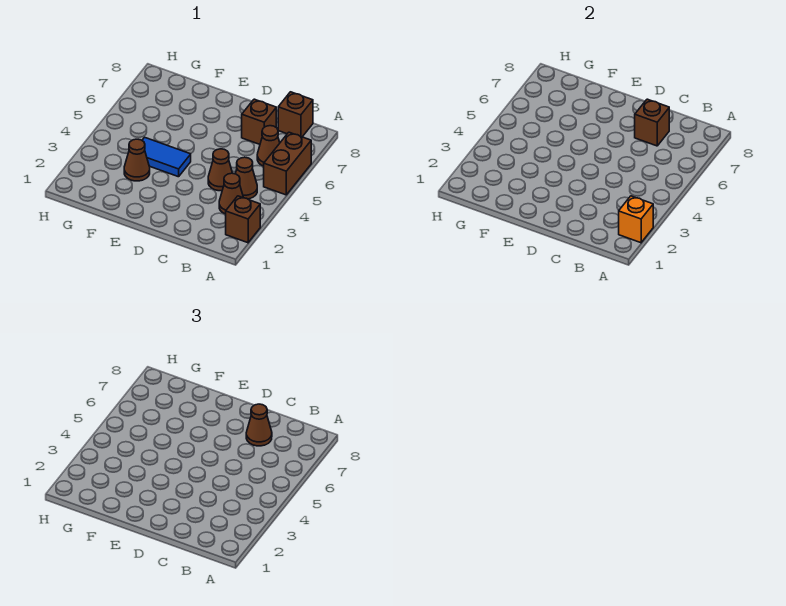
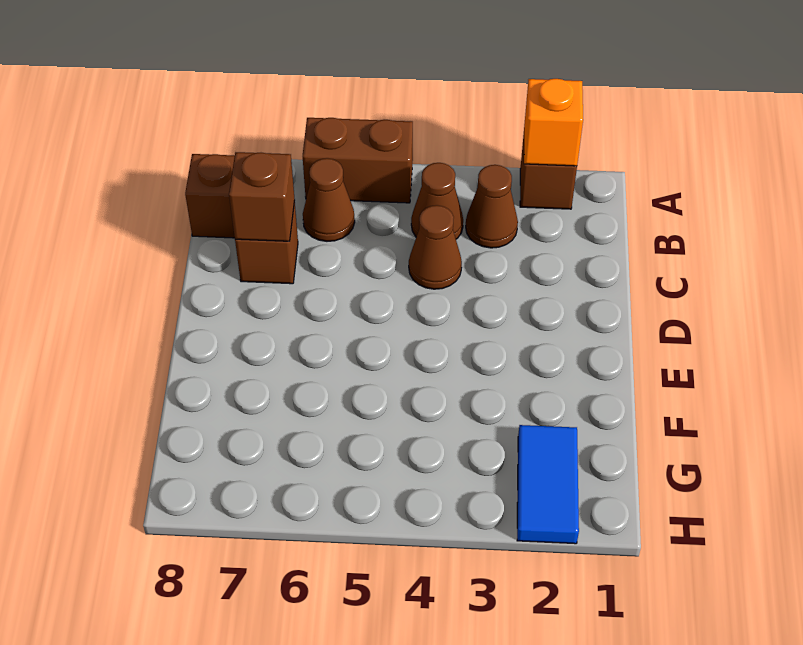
brown 1x1 cone [246,404,272,446] -> none
blue 1x2 tile [142,137,191,177] -> blue 1x2 tile moved to [517,425,579,544]
brown 1x1 cone [124,139,150,181] -> none

